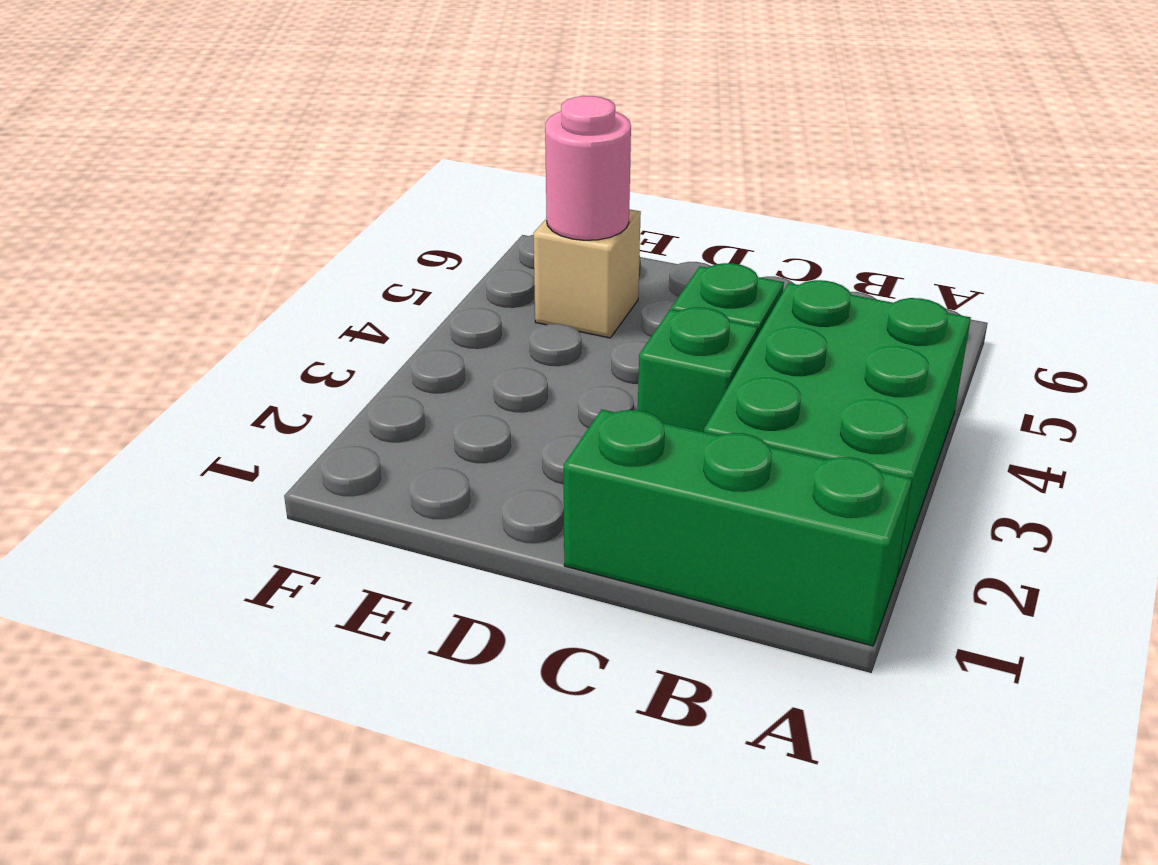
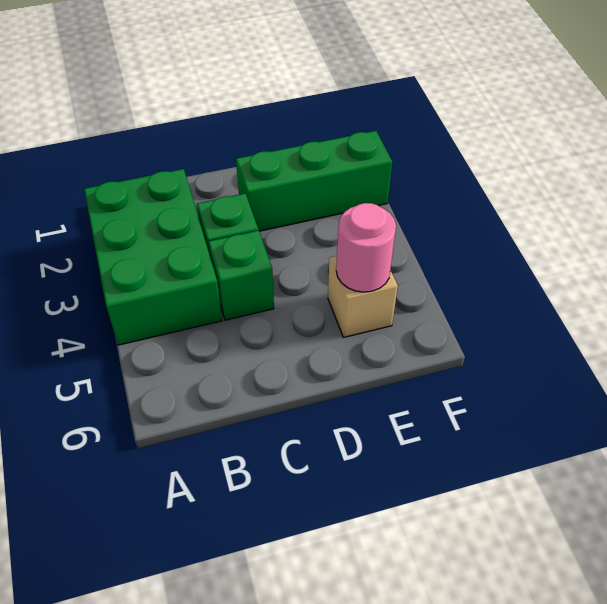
green 1x3 brick [564,410,912,646] -> green 1x3 brick moved to [236,131,392,231]

